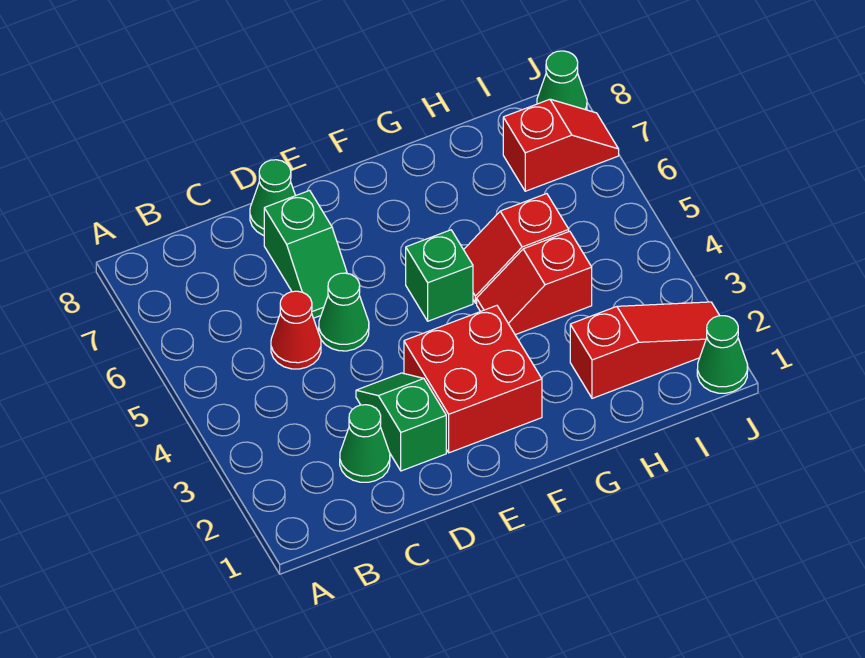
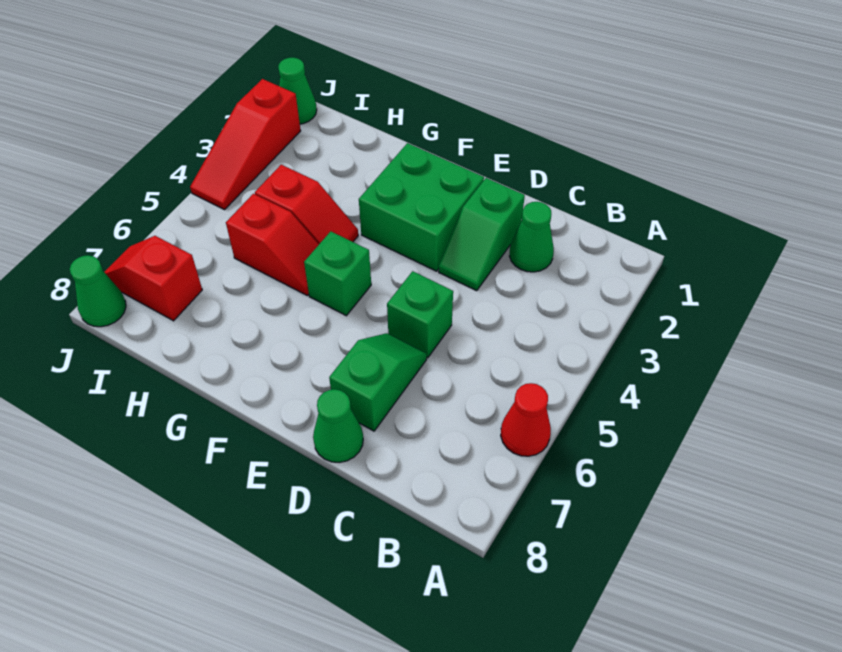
red 1x1 cone [271,291,321,369] -> red 1x1 cone moved to [501,383,551,456]
green 1x1 cone [319,273,369,351] -> green 1x1 brick [387,271,453,358]
red 2x2 brick [404,306,542,453] -> green 2x2 brick [359,143,484,271]
red 1x3 slope [570,302,720,398] -> red 1x3 slope turned to [190,79,301,210]

